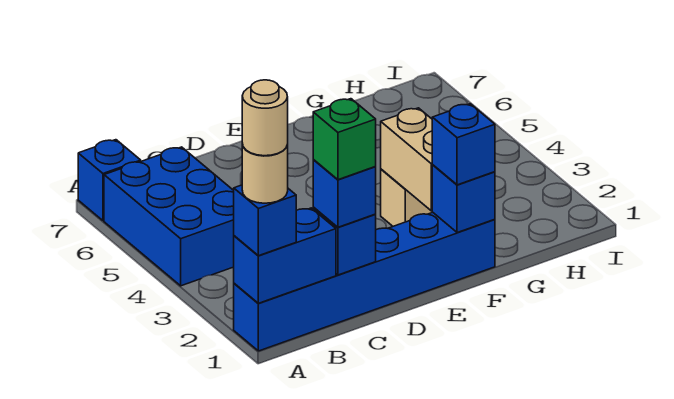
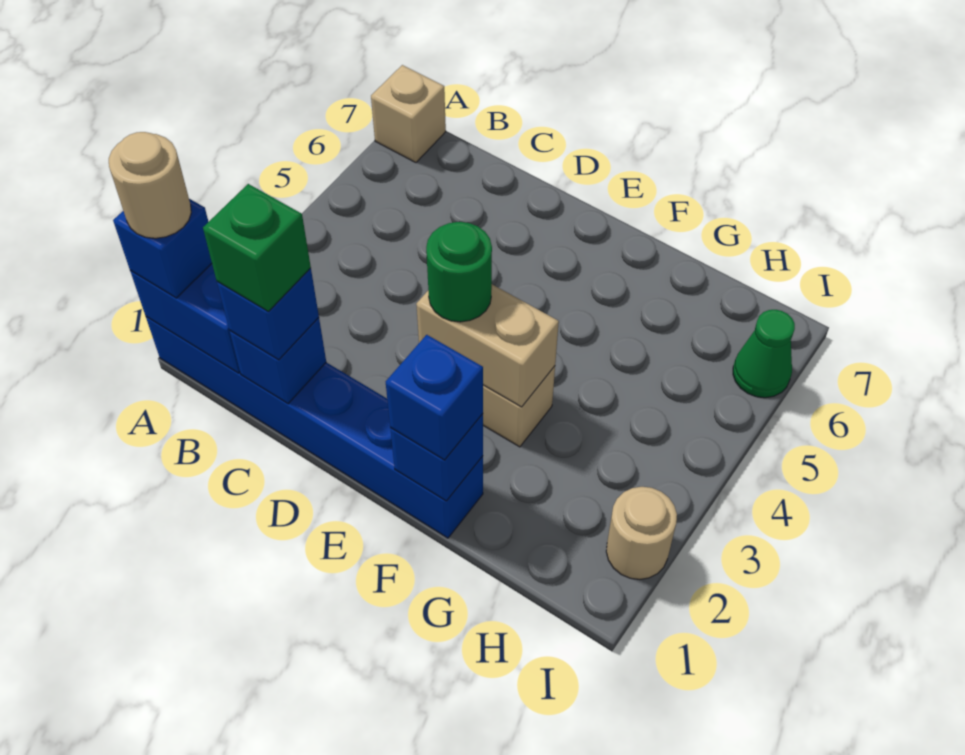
tan 1x1 round brick [242,80,288,156] -> tan 1x1 round brick moved to [606,487,677,579]
blue 2x3 brick [104,147,234,286] -> none
blue 1x1 brick [78,140,141,221] -> tan 1x1 brick [371,65,446,163]
none -> green 1x1 round brick [426,222,492,322]
tan 1x2 brick [381,108,433,211] -> tan 1x2 brick turned to [416,285,559,407]
none -> green 1x1 cone [733,310,795,398]

